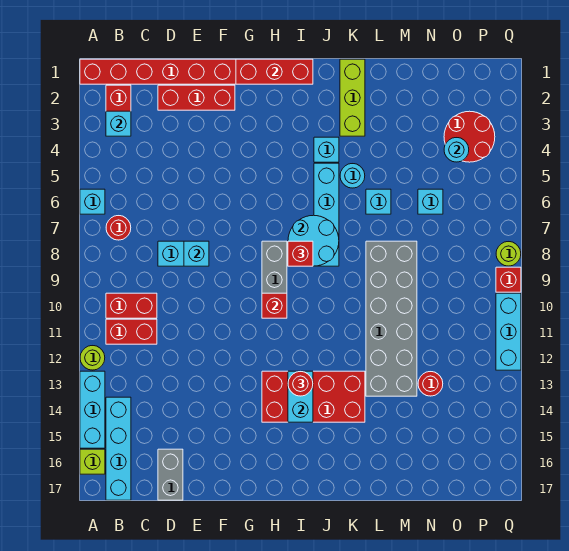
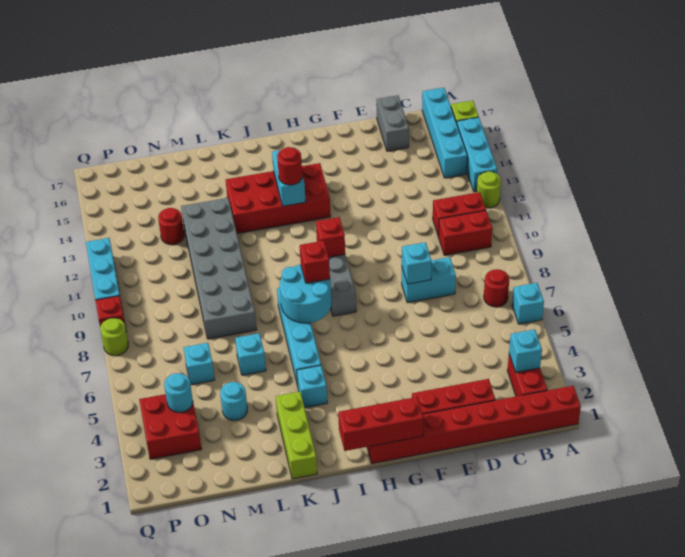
cyan 1x1 round brick [340,164,365,188] -> cyan 1x1 round brick moved to [220,382,247,421]
red 2x2 round brick [444,111,495,162] -> red 2x2 brick [139,394,201,459]

